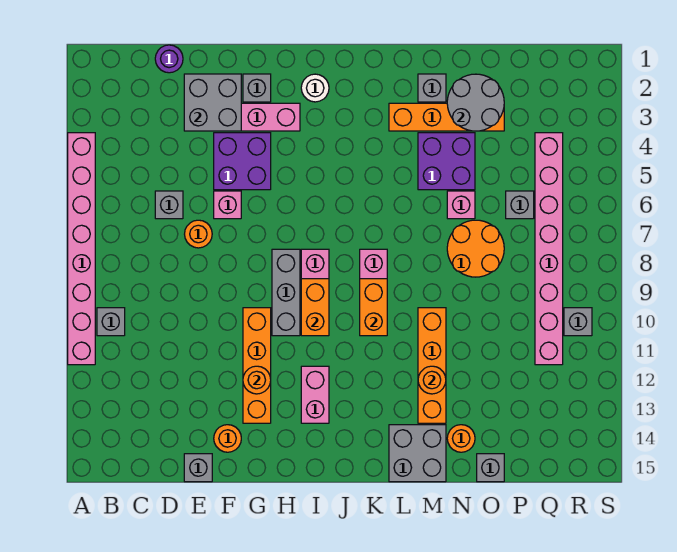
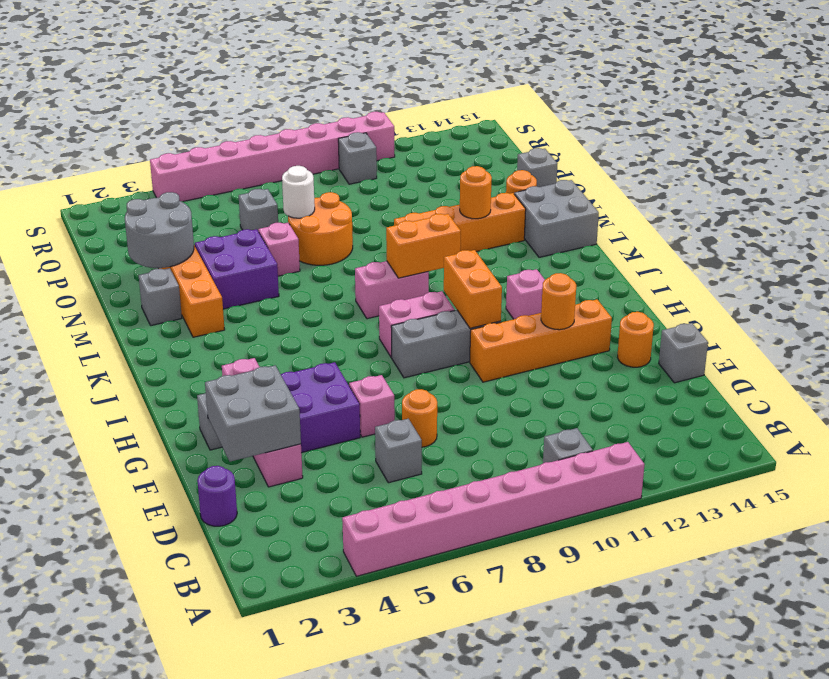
white 1x1 round brick [301,74,329,102] -> white 1x1 round brick moved to [282,166,315,218]
orange 1x2 brick [301,279,329,336] -> orange 1x2 brick turned to [444,250,502,328]
pink 1x2 brick [301,366,329,423] -> pink 1x1 brick [506,269,545,319]
pink 1x8 brick [535,133,563,365] -> pink 1x8 brick moved to [150,112,395,202]

